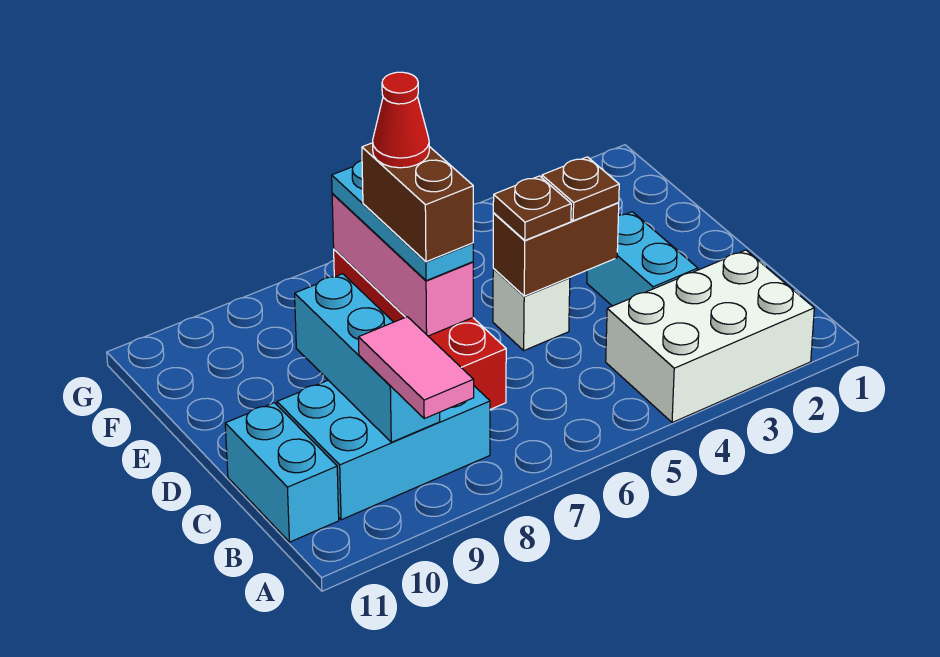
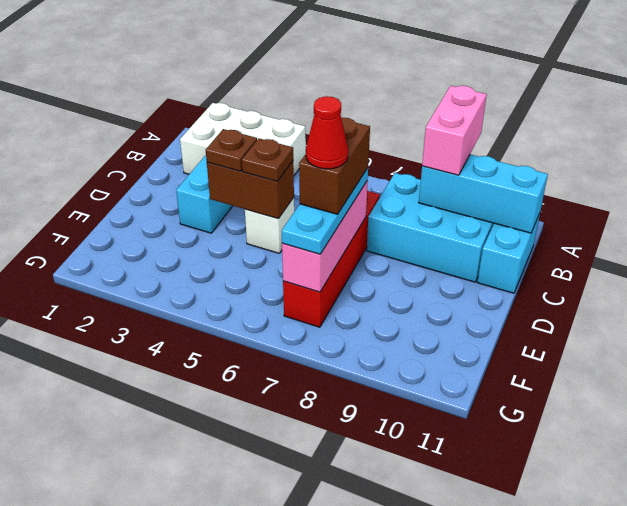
pink 1x2 tile [359,317,474,419] -> pink 1x2 brick [422,86,487,175]
cyan 1x3 brick [295,274,440,442] -> cyan 1x3 brick turned to [419,154,548,233]

